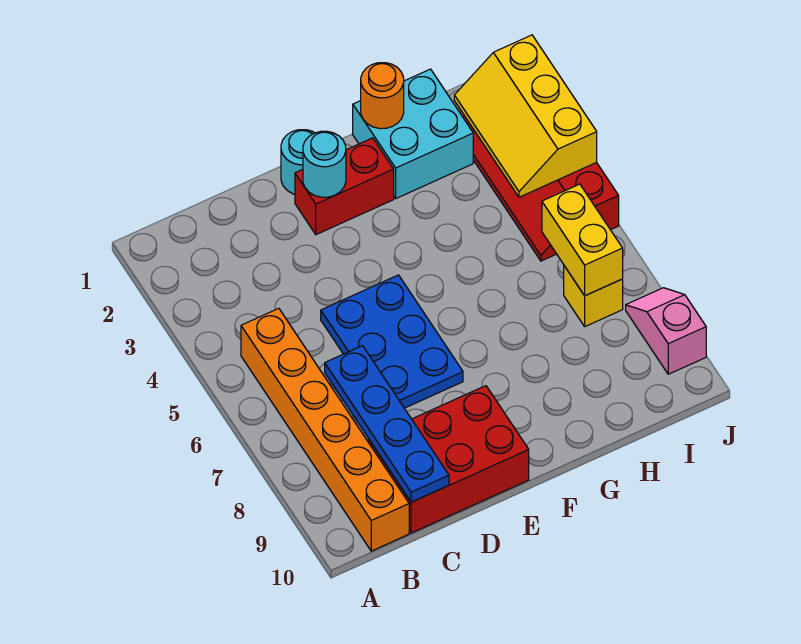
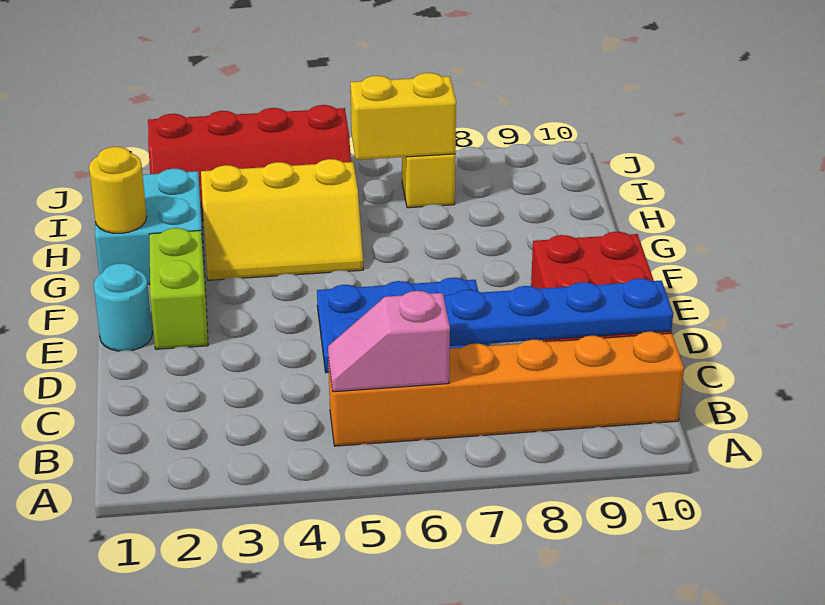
red 1x2 brick [295,138,394,235] -> lime 1x2 brick [149,228,208,349]
cyan 1x1 round brick [303,131,346,197] -> none
orange 1x1 round brick [361,63,404,129] -> yellow 1x1 round brick [89,147,147,233]
yellow 2x3 slope [454,35,597,197] -> yellow 2x3 slope moved to [201,159,363,280]
pink 1x2 slope [626,288,706,374] -> pink 1x2 slope moved to [328,291,450,392]

